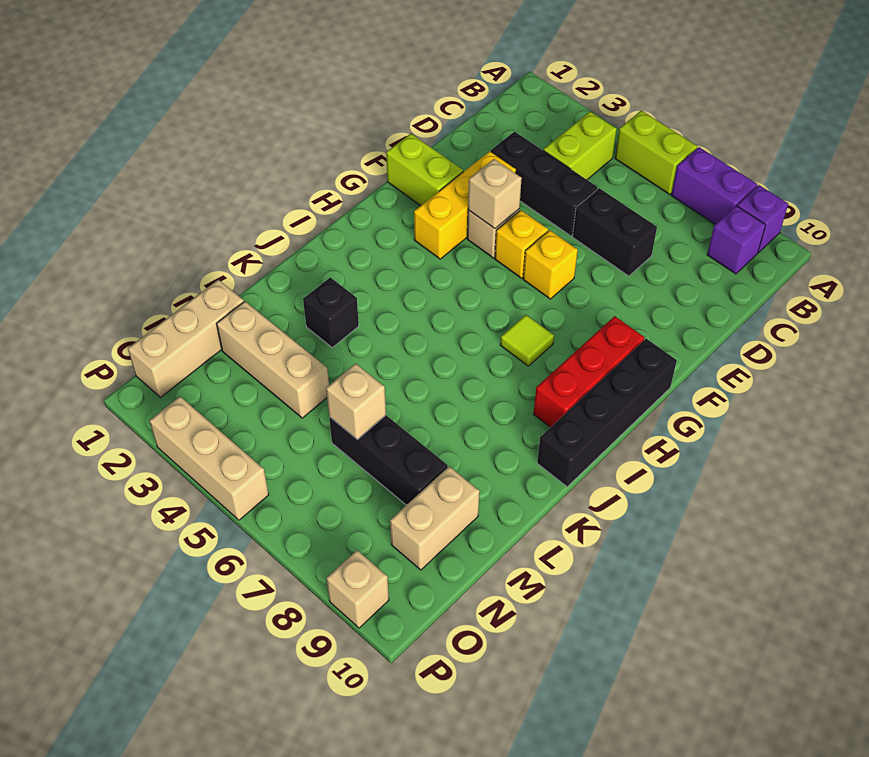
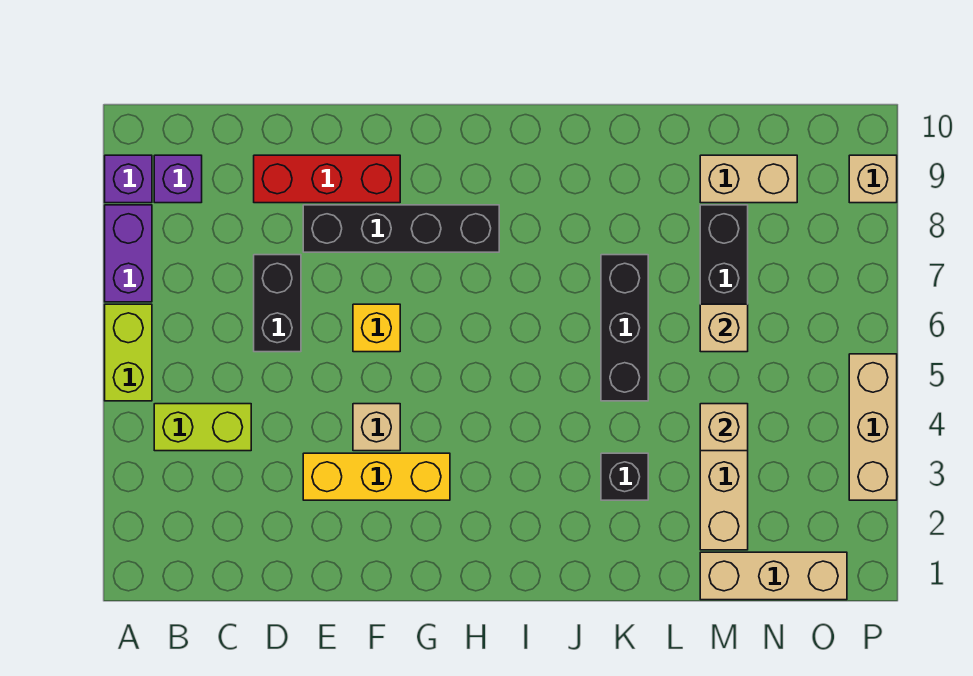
black 1x3 brick [491,132,598,236] -> black 1x3 brick moved to [601,255,648,401]
lime 1x2 brick [386,134,463,206] -> none
tan 1x1 brick [468,159,522,229] -> tan 1x1 brick moved to [700,404,748,451]
yellow 1x1 brick [495,210,548,278] -> none
red 1x3 brick [534,316,645,427] -> red 1x3 brick moved to [254,155,400,203]
black 1x4 brick [537,339,677,487] -> black 1x4 brick moved to [303,205,499,252]
lime 1x1 tile [500,315,554,366] -> none

